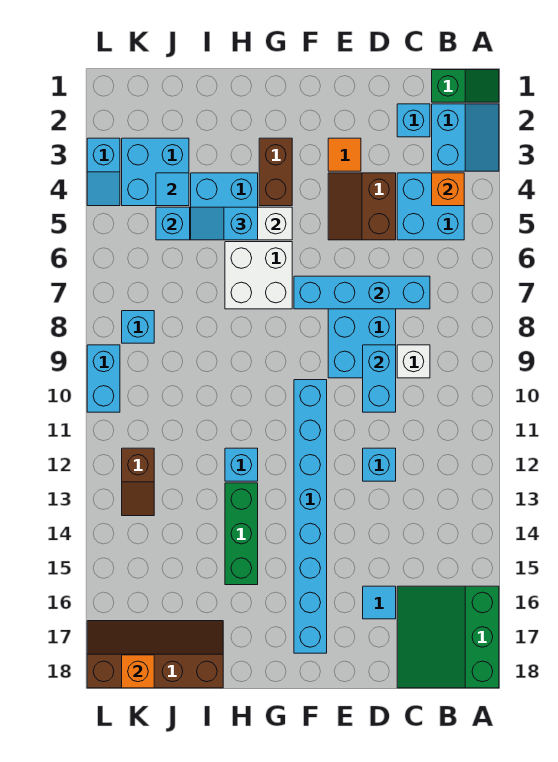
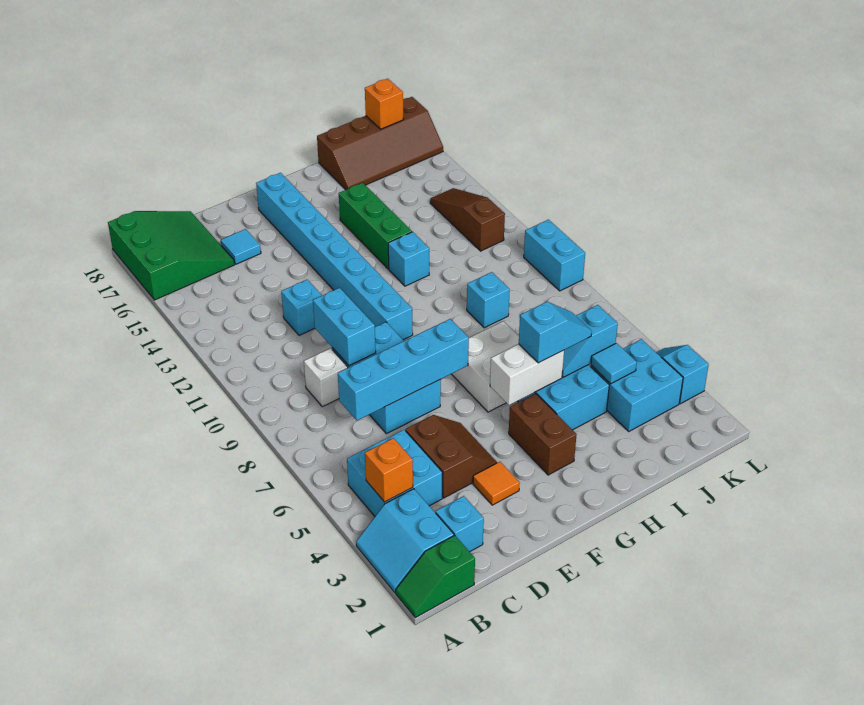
cyan 1x1 brick [122,311,154,343] -> cyan 1x1 brick moved to [467,272,510,328]
brown 1x2 slope [122,448,154,516] -> brown 1x3 slope [430,188,505,251]

